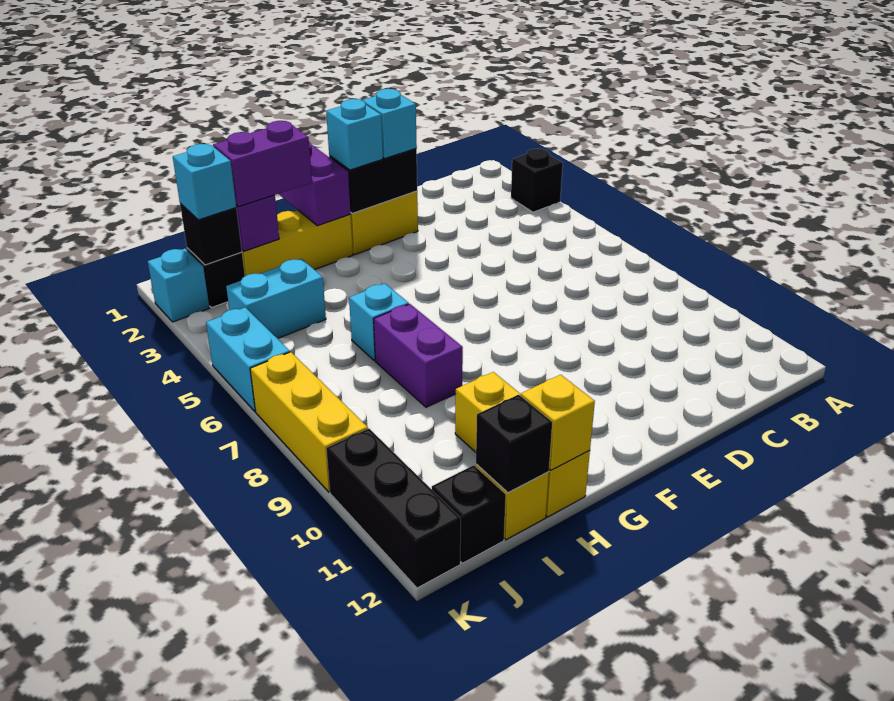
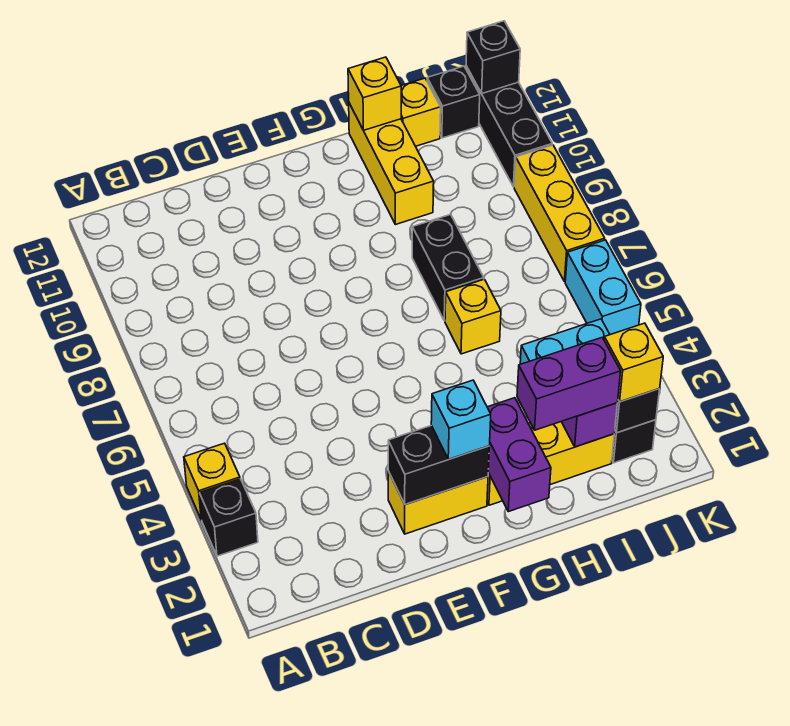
none -> yellow 1x1 brick [184,443,240,520]
cyan 1x1 brick [362,89,417,158] -> none
cyan 1x1 brick [349,283,409,361] -> yellow 1x1 brick [445,279,501,354]
purple 1x2 brick [374,304,463,407] -> black 1x2 brick [412,214,484,321]
black 1x1 brick [476,395,552,493] -> black 1x1 brick moved to [466,21,520,93]
cyan 1x1 brick [173,144,236,220] -> yellow 1x1 brick [604,323,663,402]
cyan 1x1 brick [148,249,209,322] -> none

